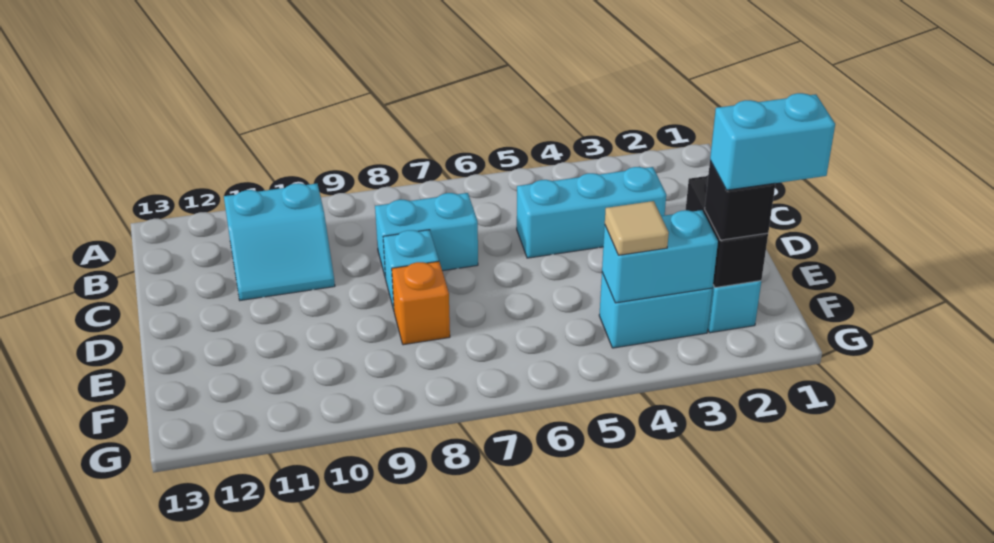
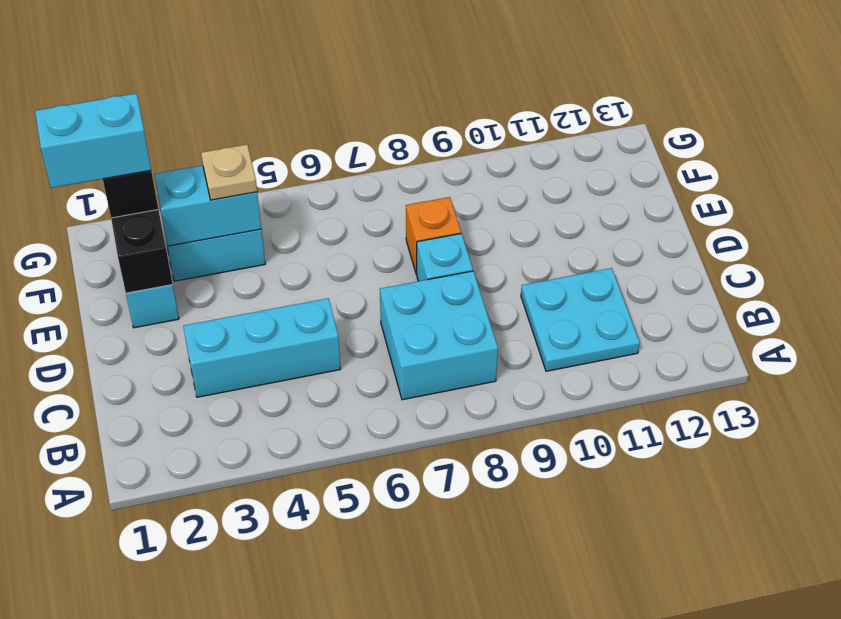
cyan 2x2 slope [224,183,335,300] -> cyan 2x2 plate [521,268,640,371]
cyan 1x2 brick [375,193,478,279] -> cyan 2x2 brick [380,271,498,400]
tan 1x1 tile [605,201,669,255] -> tan 1x1 plate [201,144,257,200]

